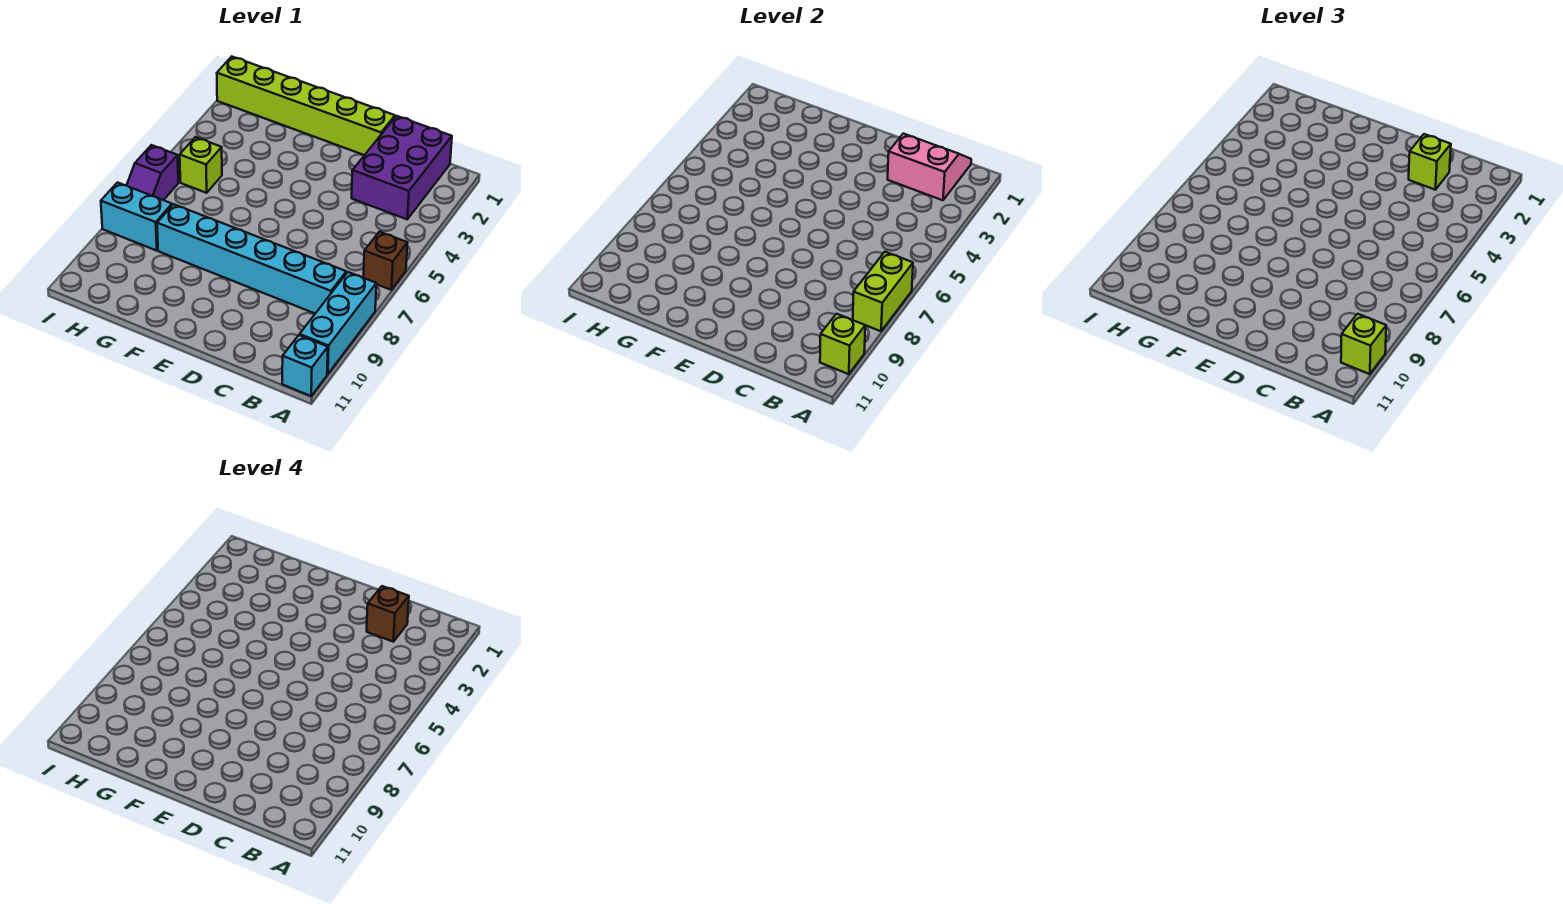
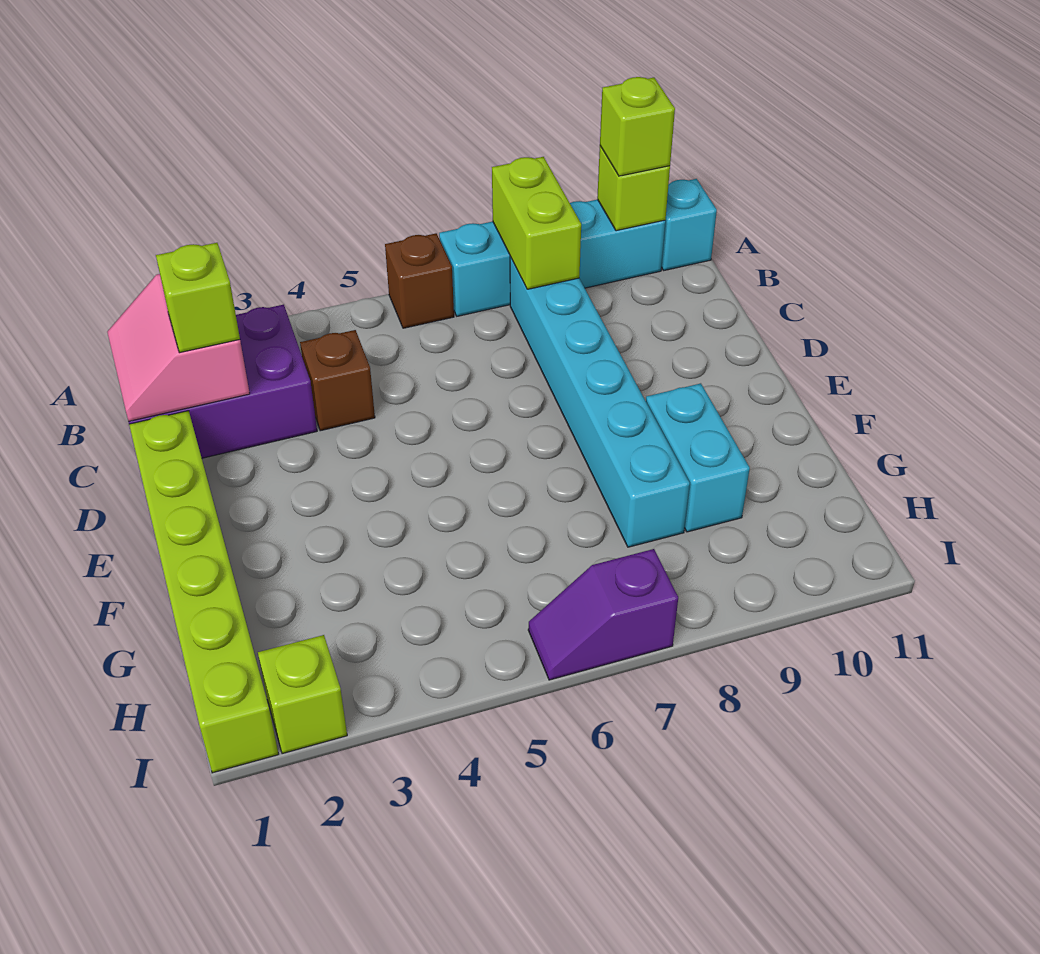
lime 1x2 brick [853,252,913,331] -> lime 1x2 brick turned to [492,157,581,289]
cyan 1x3 brick [300,272,376,374] -> cyan 1x4 brick [439,200,665,316]
brown 1x1 brick [367,586,409,642] -> brown 1x1 brick moved to [300,330,375,431]
lime 1x1 brick [180,137,222,193] -> lime 1x1 brick moved to [258,635,347,754]
cyan 1x2 brick [101,183,172,251] -> cyan 1x2 brick moved to [646,383,750,532]
purple 1x2 slope [127,145,178,200] -> purple 1x2 slope turned to [528,549,678,680]

